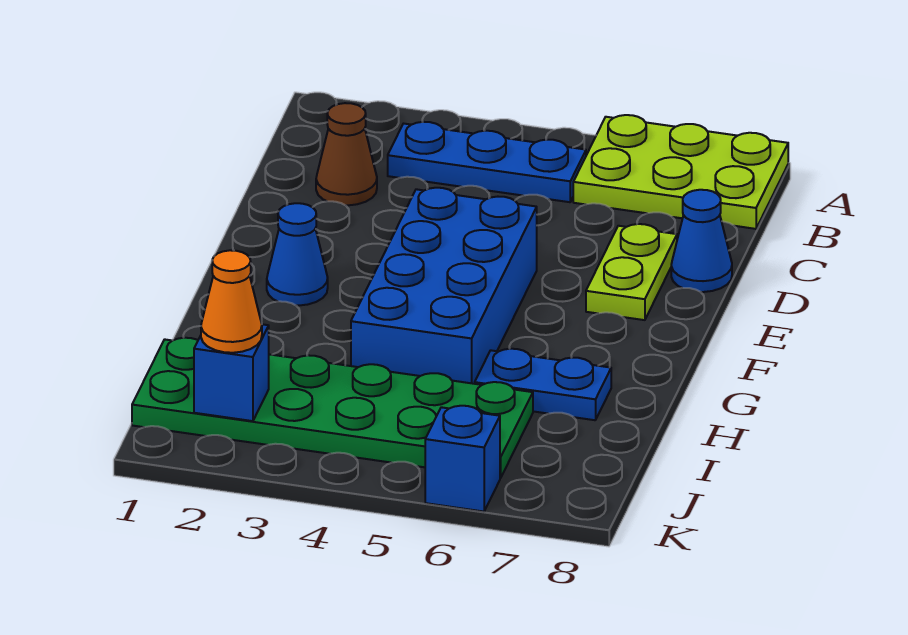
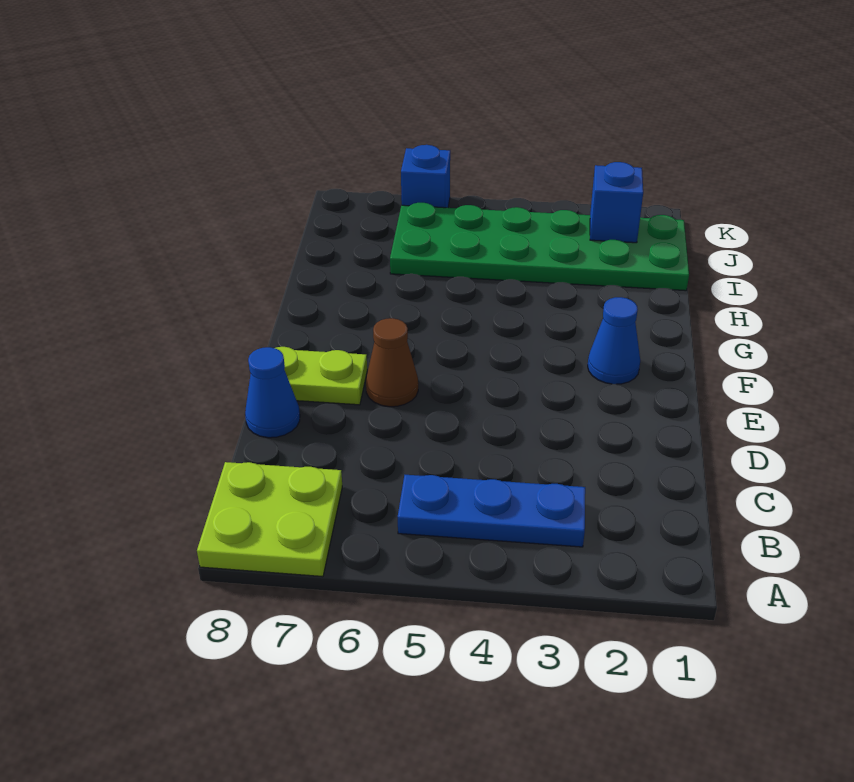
lime 2x3 plate [573,115,788,229] -> lime 2x2 plate [197,462,342,577]
brown 1x1 cone [316,103,377,205] -> brown 1x1 cone moved to [366,318,418,407]
lime 1x2 plate [586,224,677,320] -> lime 1x2 plate turned to [275,347,367,405]
blue 2x4 brick [351,188,537,384] -> none
blue 1x2 plate [475,349,611,420] -> none
orange 1x1 cone [201,250,262,353] -> none

